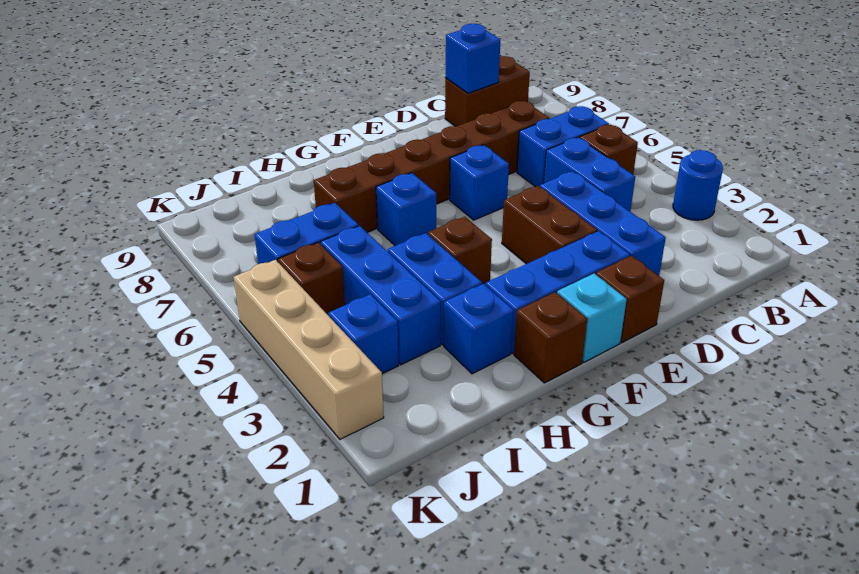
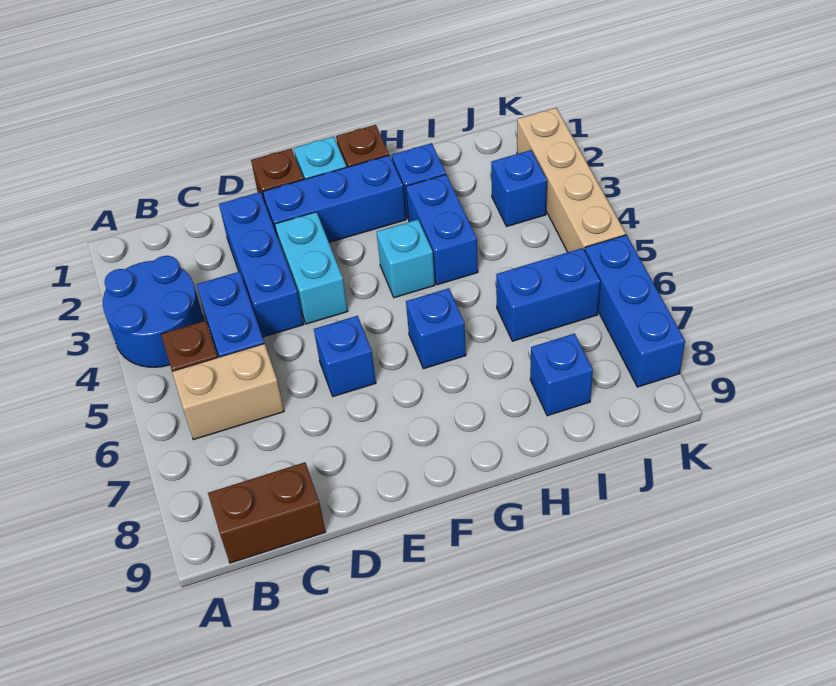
blue 1x1 round brick [673,150,723,220] -> blue 2x2 round brick [103,256,204,367]
blue 1x2 brick [517,106,609,187] -> tan 1x2 brick [172,344,284,440]
brown 1x6 brick [314,101,549,232] -> none
blue 1x1 brick [446,24,500,93] -> blue 1x1 brick moved to [530,333,593,416]
brown 1x2 brick [502,186,597,264] -> cyan 1x2 brick [275,212,348,324]
brown 1x1 brick [428,217,492,284] -> cyan 1x1 brick [377,220,435,298]
blue 1x3 brick [321,226,441,365] -> blue 1x3 brick moved to [585,235,685,387]
brown 1x1 brick [278,242,345,316] -> none

